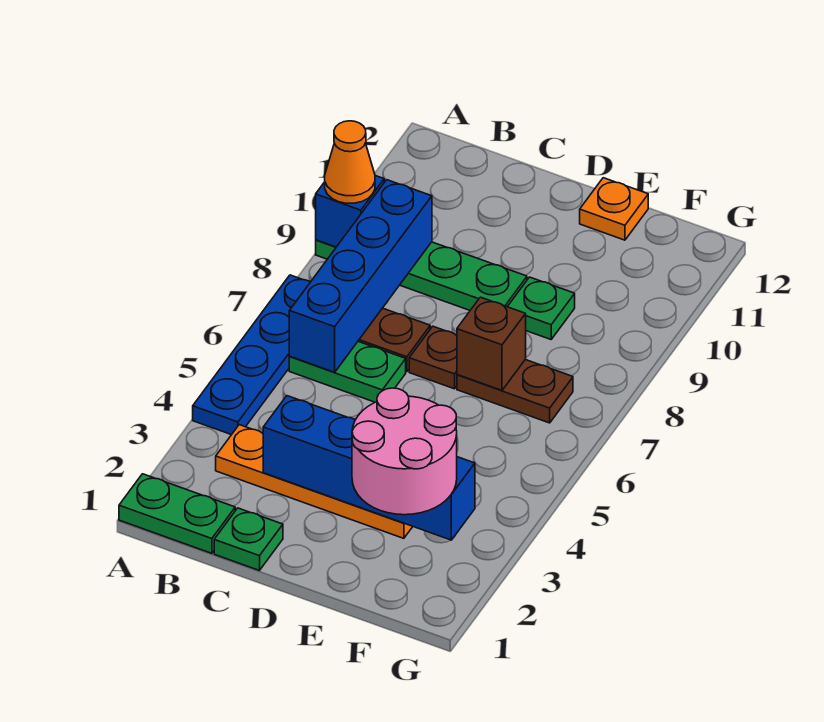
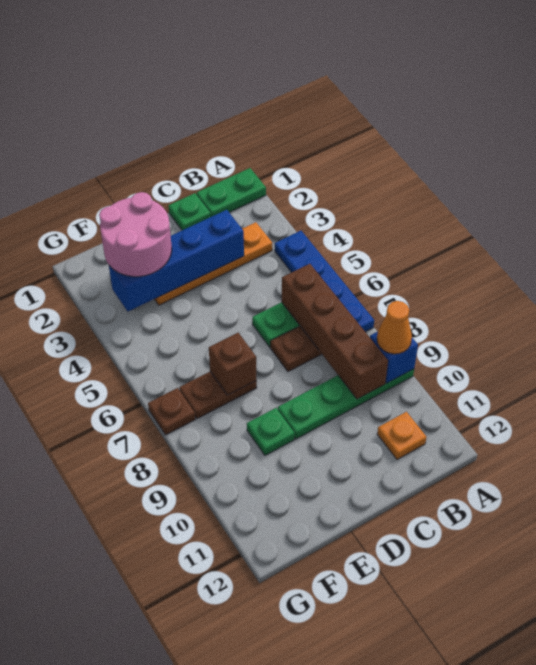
blue 1x4 brick [289,180,432,372] -> brown 1x4 brick [282,264,388,399]
brown 1x1 plate [409,326,457,389] -> brown 1x1 plate moved to [148,388,195,435]
orange 1x1 plate [580,178,648,240] -> orange 1x1 plate moved to [377,412,427,460]

